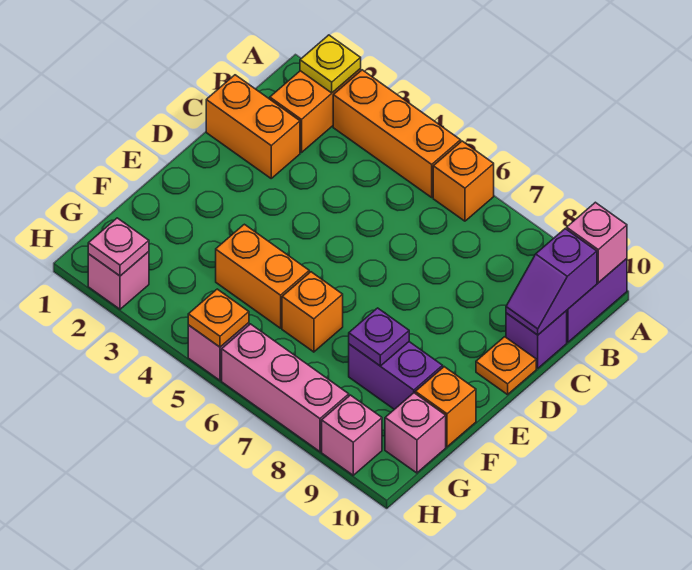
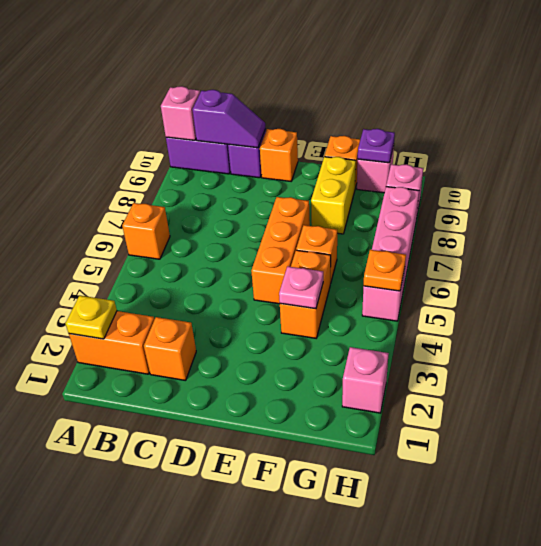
orange 1x3 brick [333,70,461,197] -> orange 1x3 brick moved to [251,197,310,304]
orange 1x2 brick [206,75,300,178] -> orange 1x1 brick [144,317,196,381]
orange 1x1 plate [476,337,536,395] -> orange 1x1 brick [260,129,298,181]
purple 1x2 brick [349,342,443,409] -> yellow 1x2 brick [311,157,356,234]
purple 1x1 plate [349,308,409,366] -> purple 1x1 plate moved to [358,129,395,163]
pink 1x1 plate [88,218,149,276] -> pink 1x1 plate moved to [279,266,323,309]

